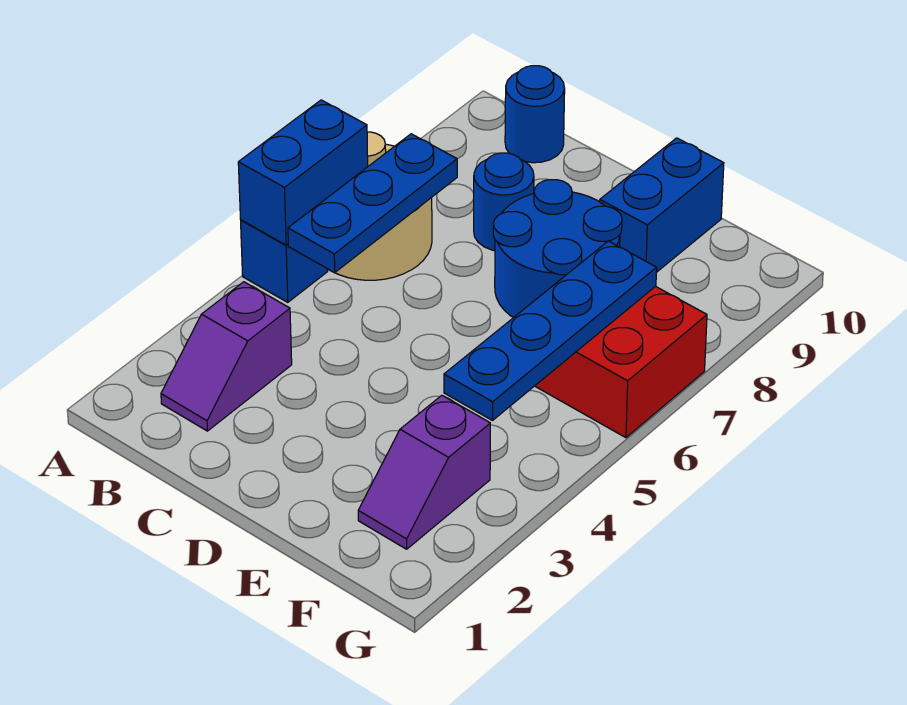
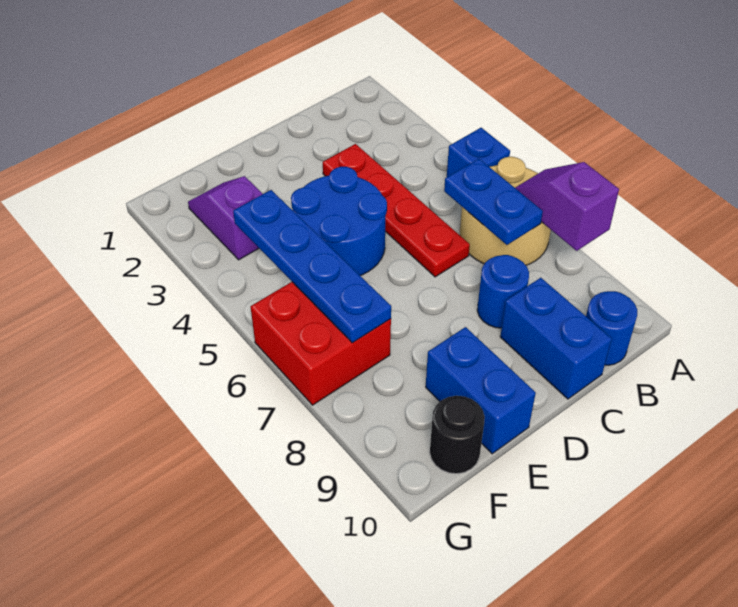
blue 1x2 brick [238,100,368,245] -> blue 1x2 brick moved to [500,278,612,399]
purple 1x2 slope [161,282,292,431] -> purple 1x2 slope moved to [515,162,619,251]
blue 1x3 plate [288,134,457,273] -> blue 1x2 plate [444,159,543,245]
none -> red 1x4 plate [323,144,470,277]
blue 2x2 round brick [493,180,622,318] -> blue 2x2 round brick moved to [291,167,387,276]
none -> black 1x1 round brick [430,396,485,474]

